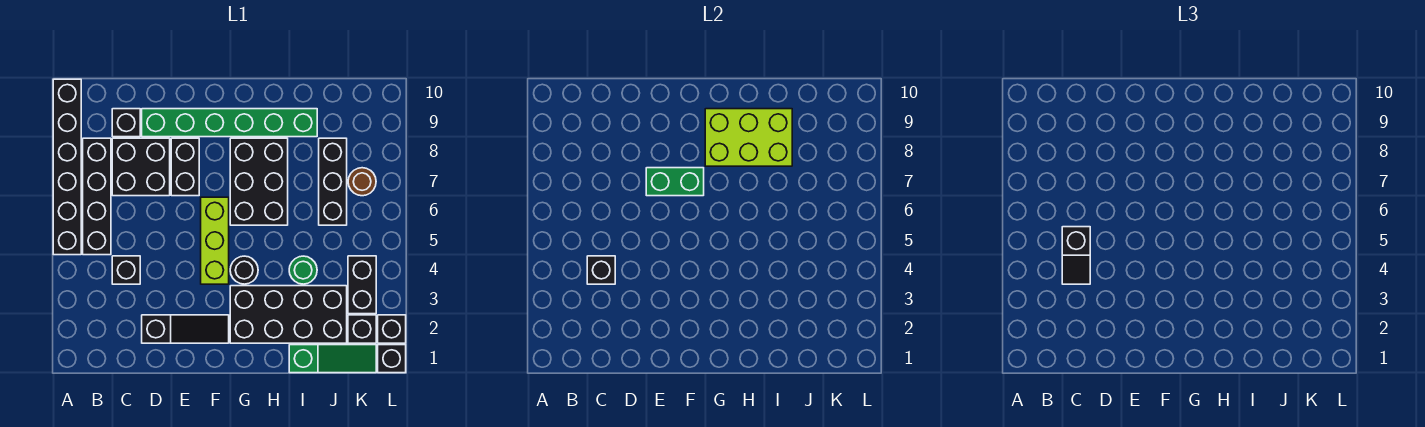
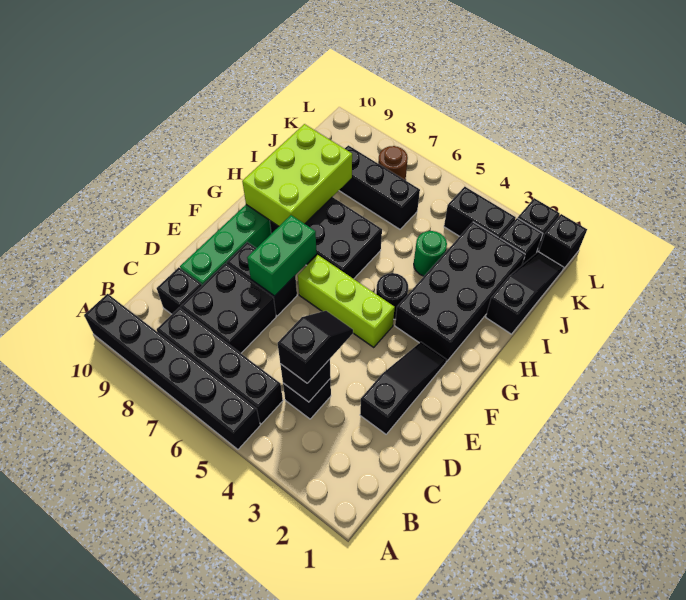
black 1x2 slope [1062,227,1090,284] -> black 1x2 slope turned to [278,311,353,383]
green 1x3 slope [289,345,376,373] -> black 1x3 slope [486,252,564,334]

